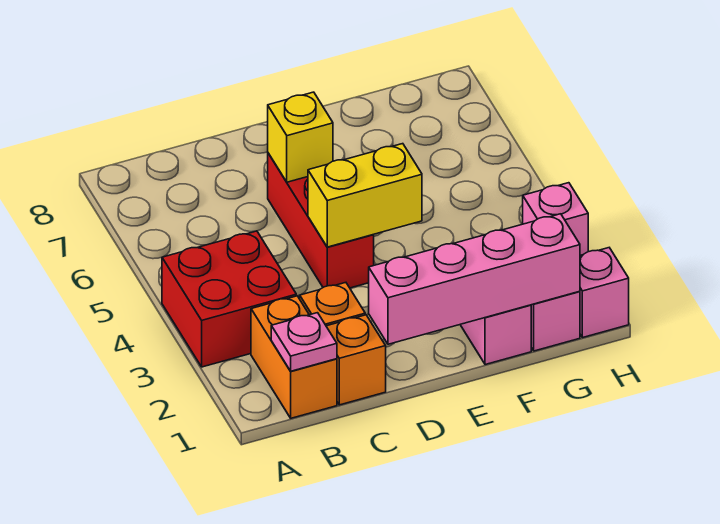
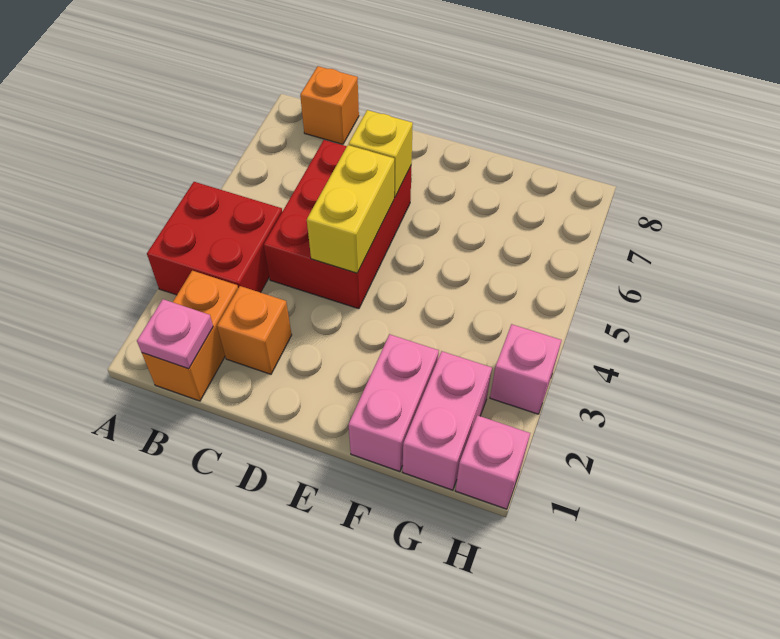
orange 1x1 brick [326,315,386,405] -> orange 1x1 brick moved to [300,66,359,144]
pink 1x4 brick [369,214,580,344] -> none
red 1x3 brick [268,153,374,288] -> red 2x3 brick [264,140,411,309]
yellow 1x2 brick [308,144,422,247] -> yellow 1x2 brick turned to [307,145,394,273]

